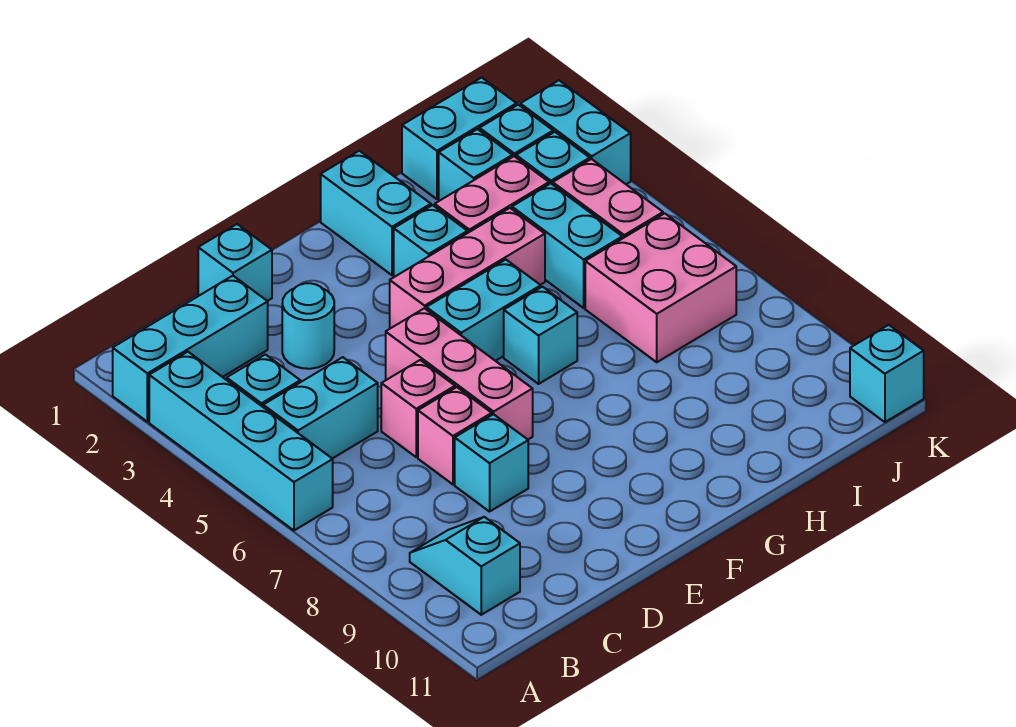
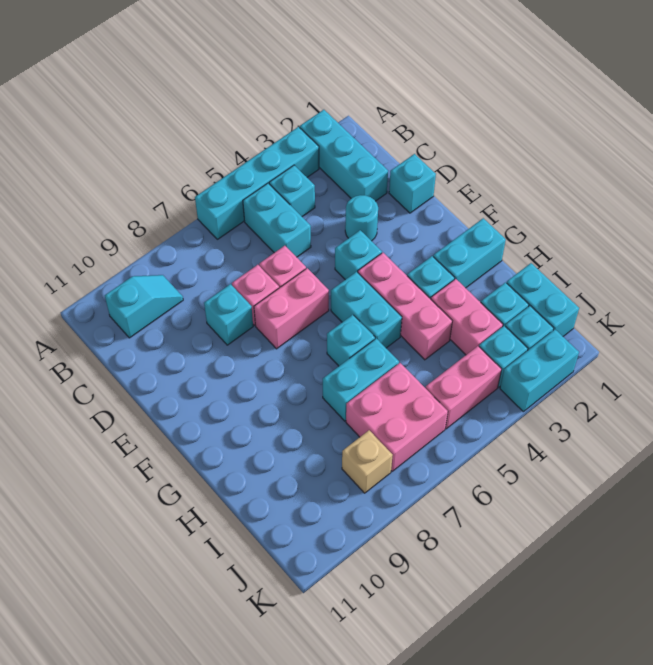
pink 1x3 brick [386,308,533,439] -> pink 1x2 brick [254,268,329,349]
cyan 1x2 brick [512,184,622,308] -> cyan 1x2 brick moved to [323,338,399,421]
none -> tan 1x1 brick [342,430,393,493]
cyan 1x1 brick [850,325,924,422] -> cyan 1x1 brick moved to [335,230,382,280]

